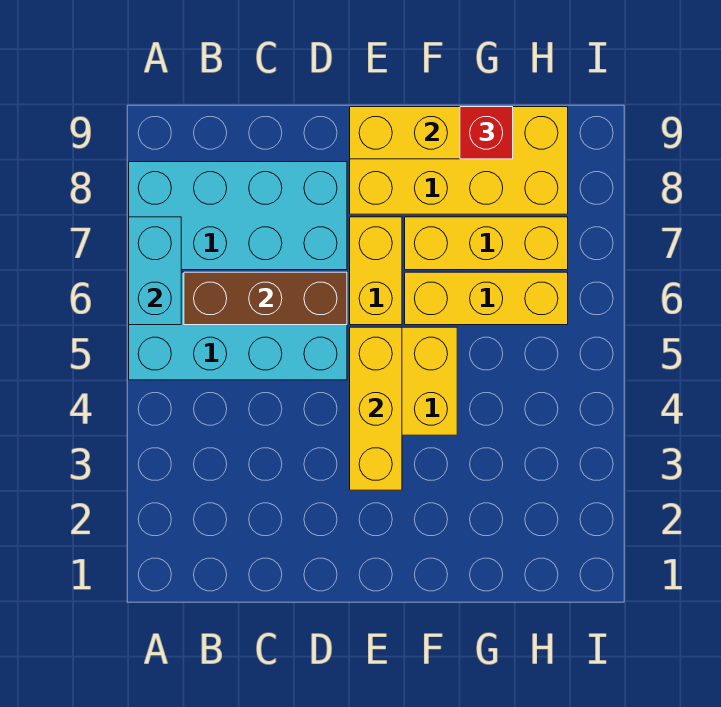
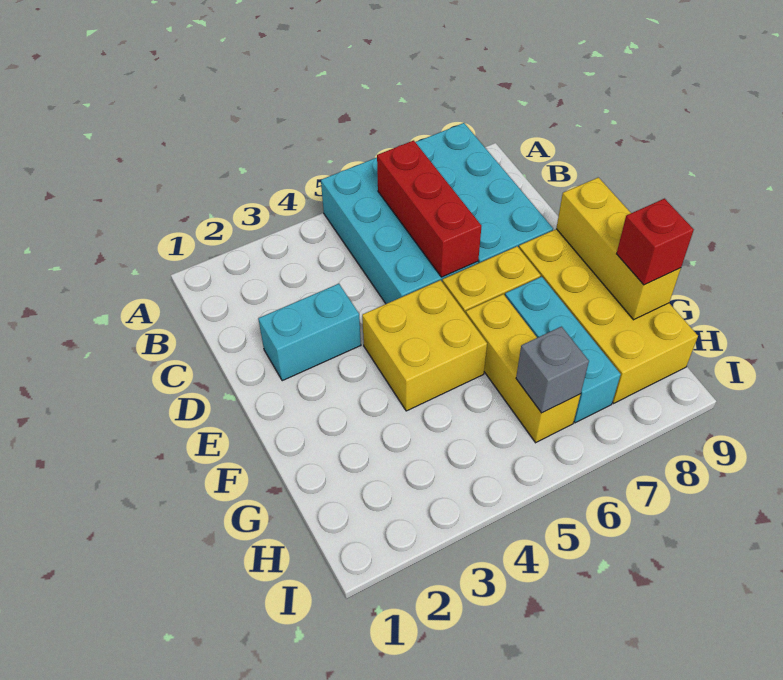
cyan 1x2 brick [129,217,181,325] -> cyan 1x2 brick moved to [258,284,361,381]
brown 1x3 brick [184,272,347,325] -> red 1x3 brick [377,140,481,277]
yellow 1x3 brick [350,327,402,490] -> none
yellow 1x3 brick [405,217,568,270] -> cyan 1x3 brick [505,277,621,423]
none -> grey 1x1 brick [516,327,589,413]

